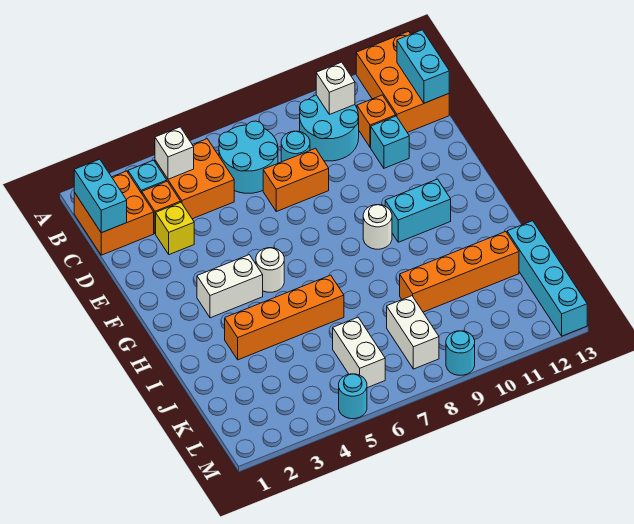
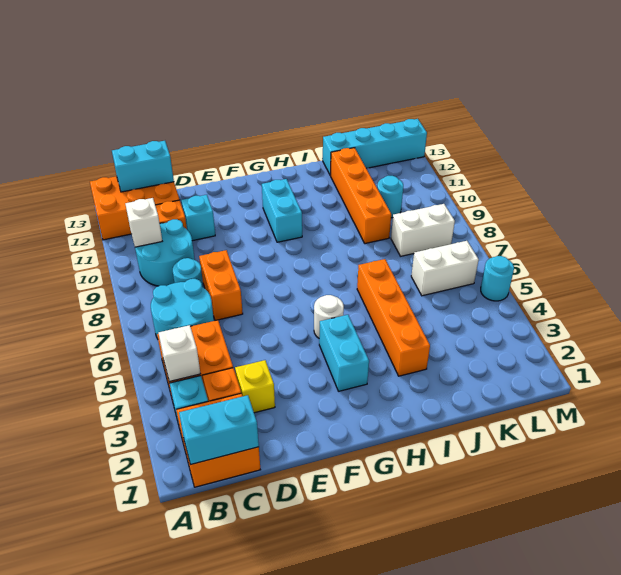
white 1x2 brick [197,255,263,318] -> cyan 1x2 brick [319,315,369,391]
white 1x1 round brick [363,205,392,249] -> none
cyan 1x1 round brick [446,331,475,375] -> cyan 1x1 round brick moved to [377,176,403,218]

